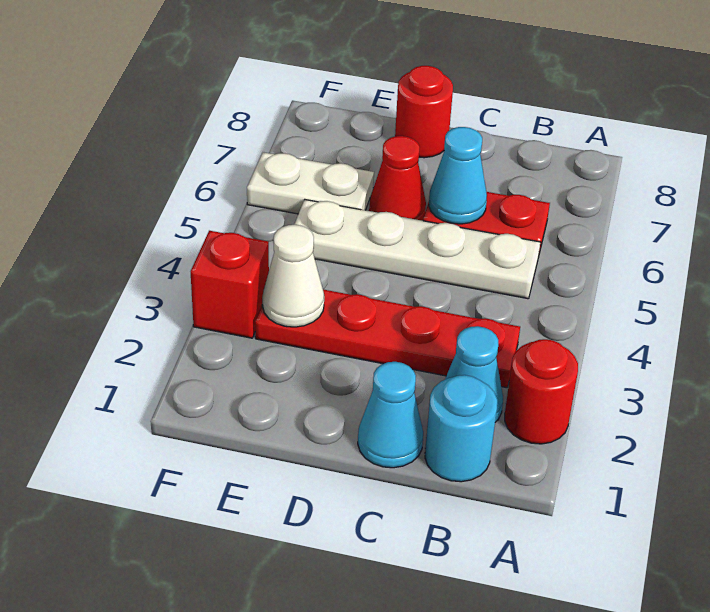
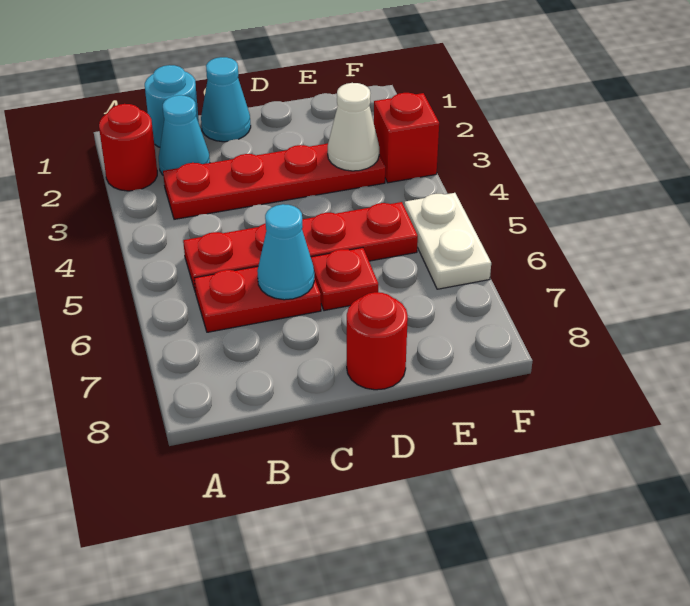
white 1x4 plate [294,200,541,299] -> red 1x4 plate [183,202,418,292]
red 1x1 cone [369,136,426,221] -> red 1x1 plate [311,248,378,311]
white 1x2 plate [247,152,374,214] -> white 1x2 plate turned to [404,193,491,289]

